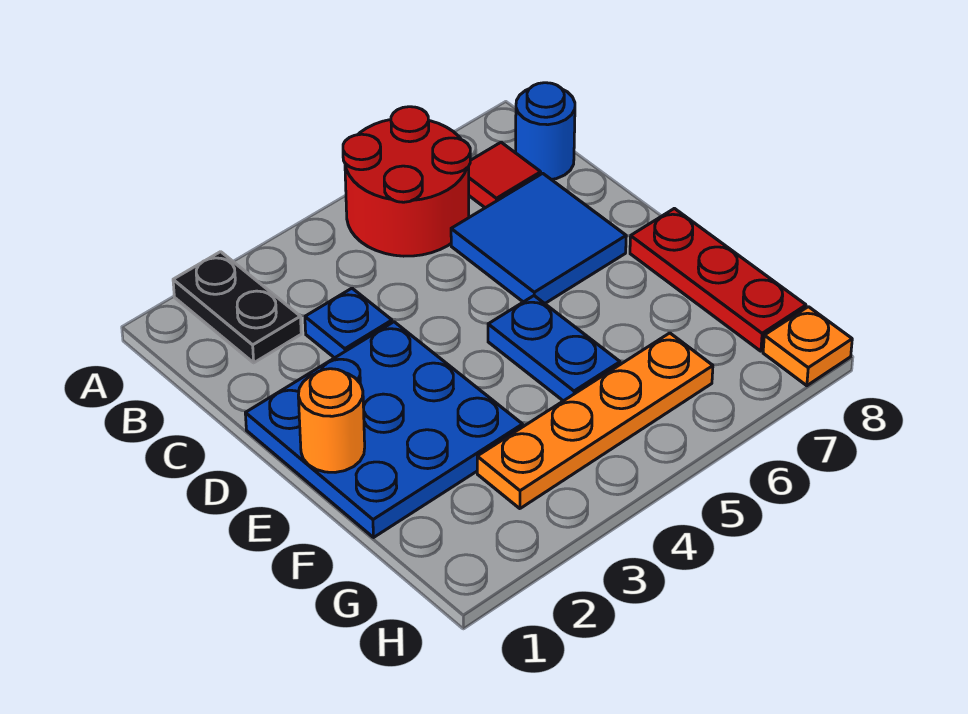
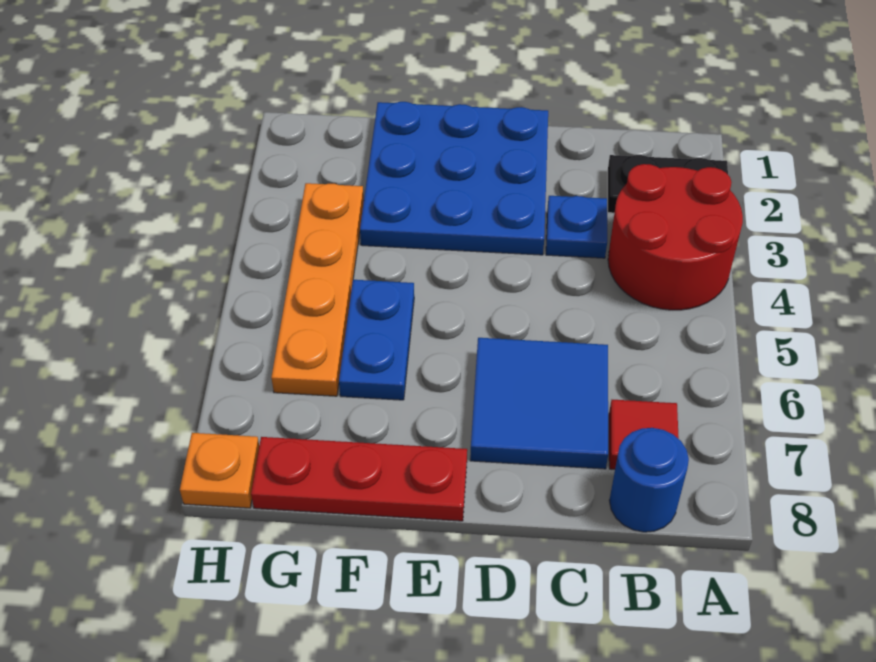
red 2x2 round brick [343,107,470,256] -> red 2x2 round brick moved to [608,164,743,310]
orange 1x1 round brick [298,369,365,472] -> none
blue 1x2 plate [488,296,620,401] -> blue 1x2 plate turned to [339,280,414,400]

